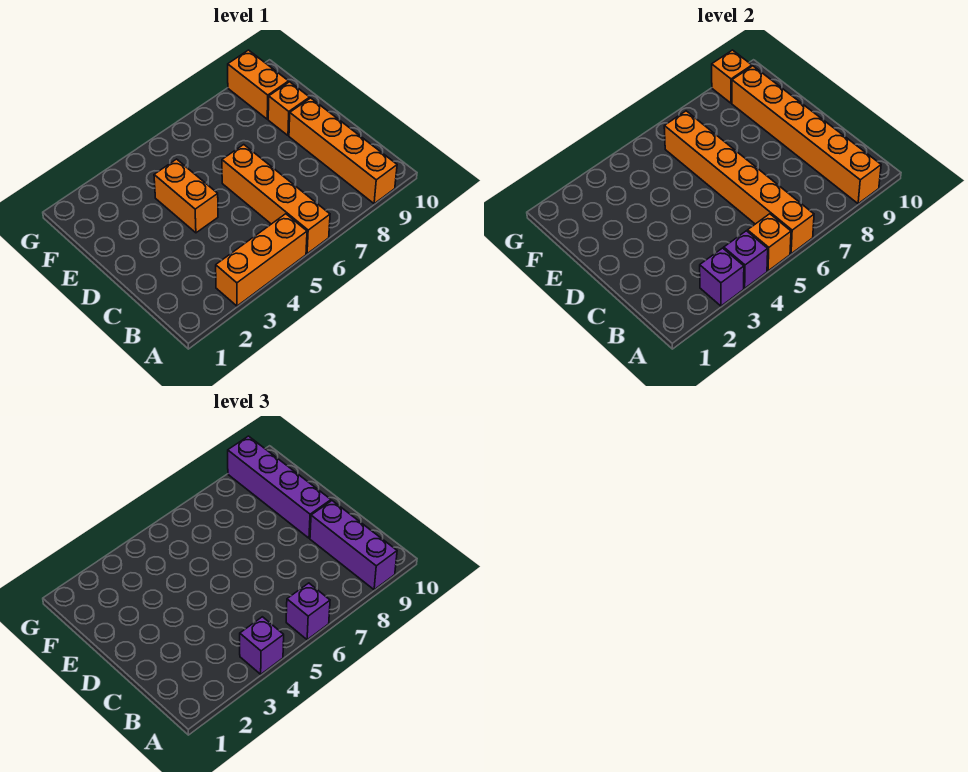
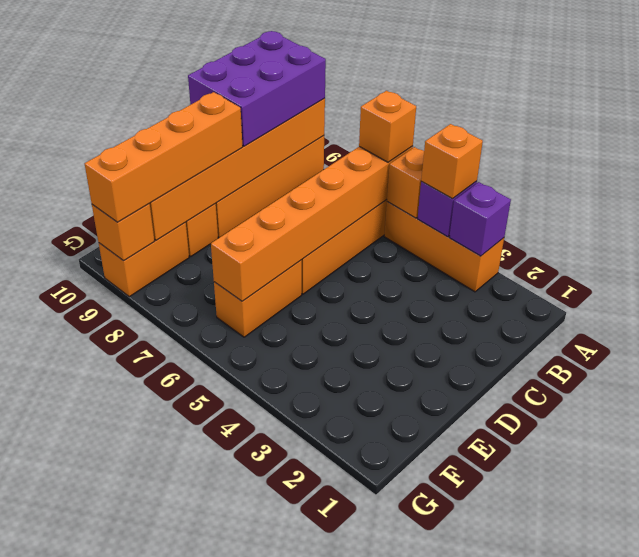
purple 1x1 brick [240,617,284,674] -> orange 1x1 brick [421,124,483,199]
purple 1x1 brick [286,583,330,640] -> orange 1x1 brick [359,91,416,162]
purple 1x3 brick [310,501,397,590] -> purple 2x3 brick [188,31,326,146]
orange 1x2 brick [154,159,218,233] -> orange 1x2 brick moved to [214,260,302,337]
purple 1x4 brick [228,436,331,538] -> orange 1x4 brick [85,92,243,222]

